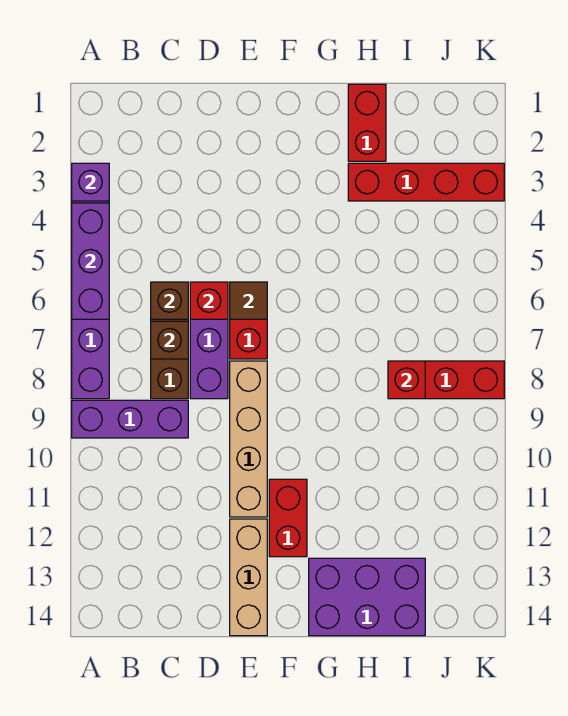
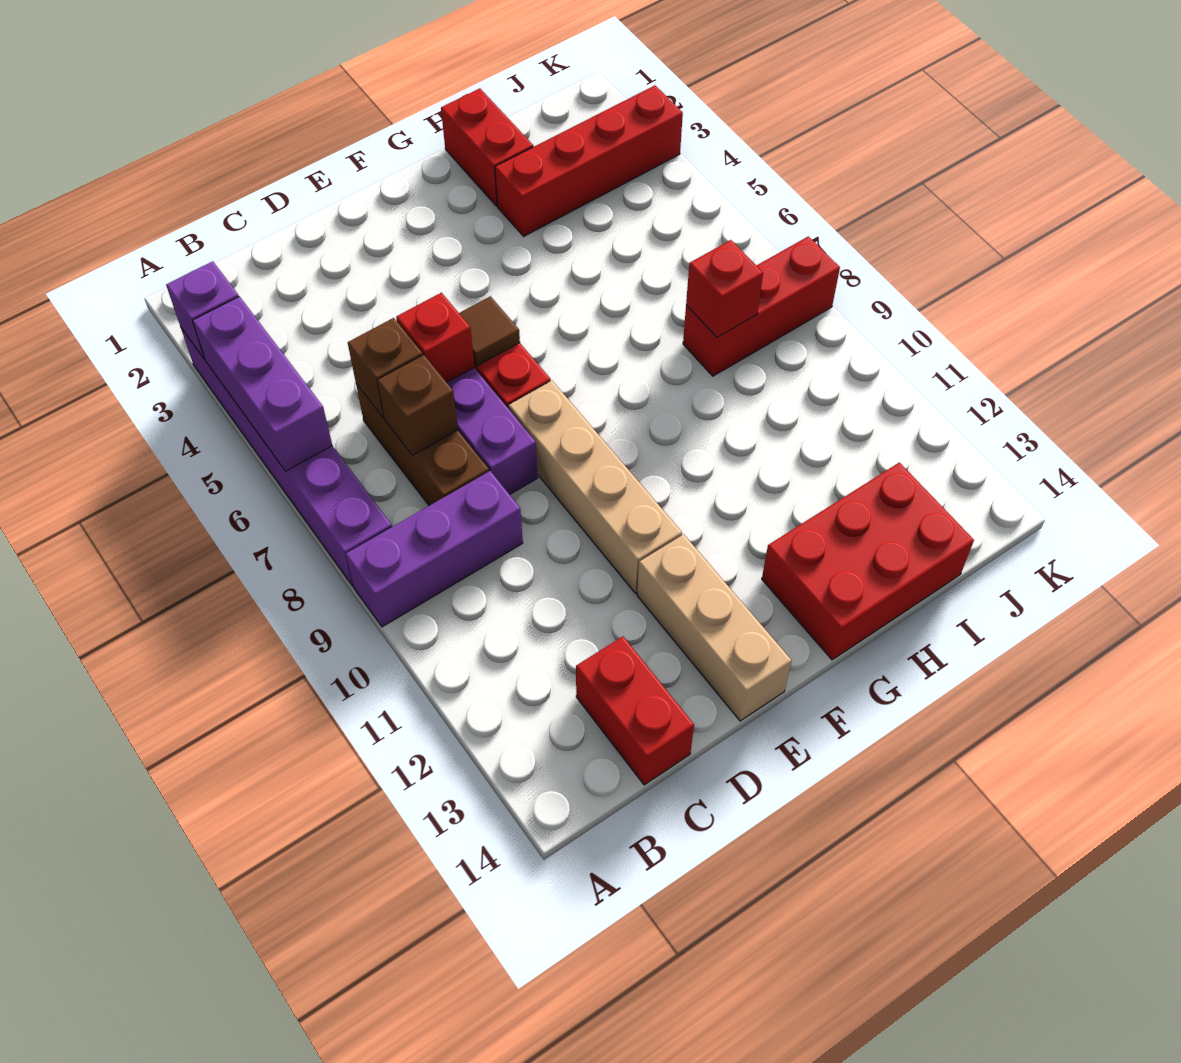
red 1x2 brick [269,479,307,557] -> red 1x2 brick moved to [576,636,694,785]
purple 2x3 brick [309,558,425,636] -> red 2x3 brick [762,462,974,660]

